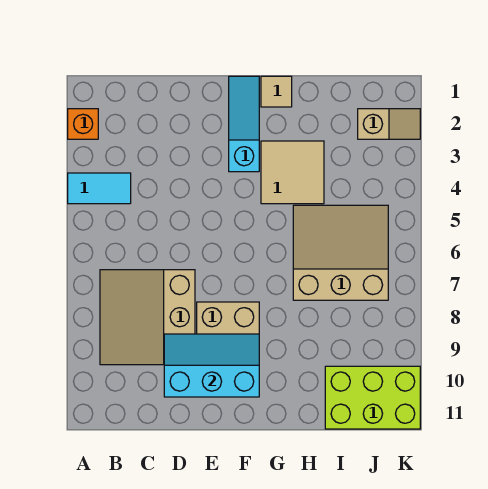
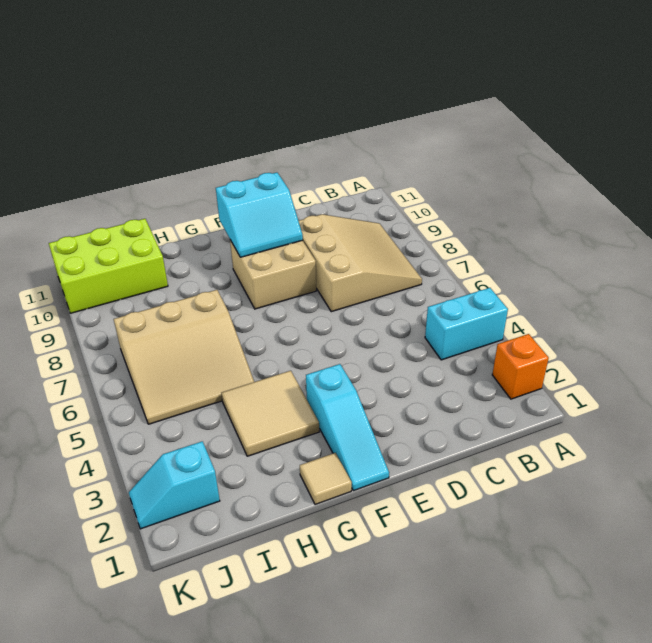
cyan 1x2 tile [68,173,131,204] -> cyan 1x2 brick [425,288,508,360]
cyan 2x3 slope [164,334,259,397] -> cyan 2x2 slope [216,173,303,257]
tan 1x2 slope [358,109,420,139] -> cyan 1x2 slope [129,441,220,529]

